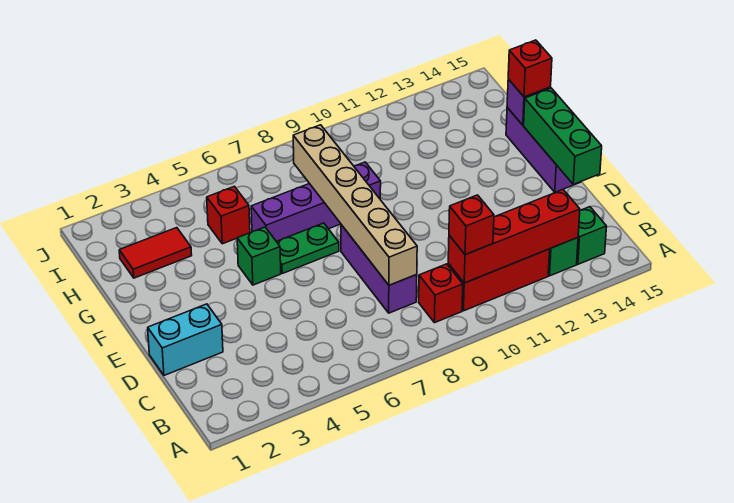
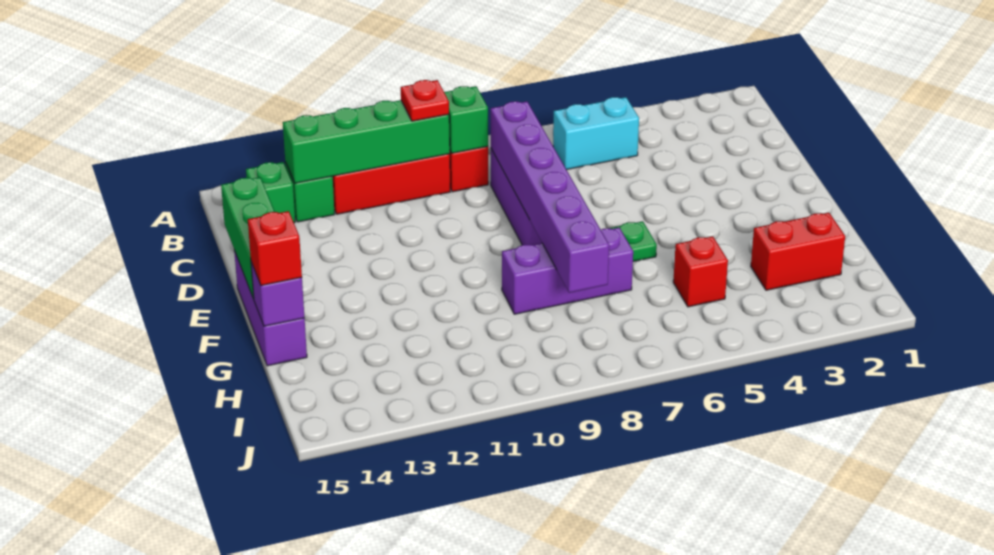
red 1x4 brick [448,190,580,283] -> green 1x4 brick [283,100,450,183]
red 1x1 brick [449,195,494,255] -> red 1x1 plate [401,80,449,121]
tan 1x6 brick [293,125,417,285] -> purple 1x6 brick [491,101,609,293]
cyan 1x2 brick [148,304,223,375] -> cyan 1x2 brick moved to [553,97,639,170]
green 1x1 brick [237,227,281,285] -> green 1x1 brick moved to [444,86,488,153]
purple 1x4 brick [251,162,381,241] -> purple 1x3 brick [502,228,633,314]
red 1x2 tile [119,228,192,278] -> red 1x2 brick [751,213,845,290]

